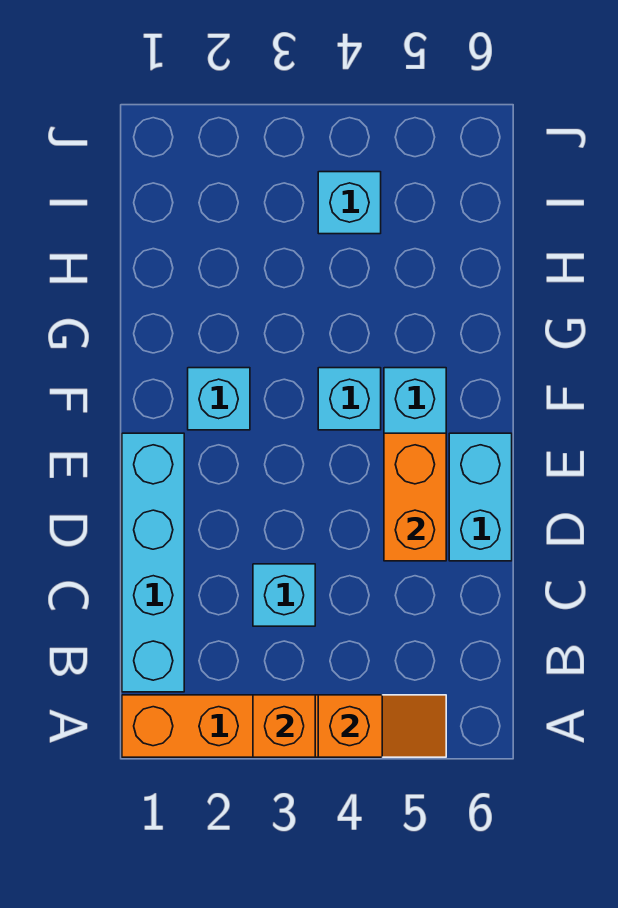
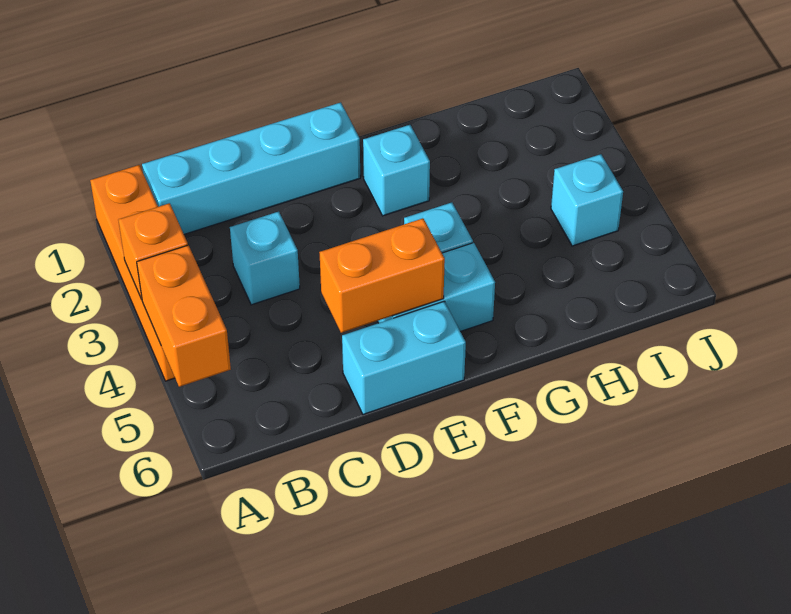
orange 1x2 slope [318,695,446,757] -> orange 1x2 brick [137,245,231,387]

